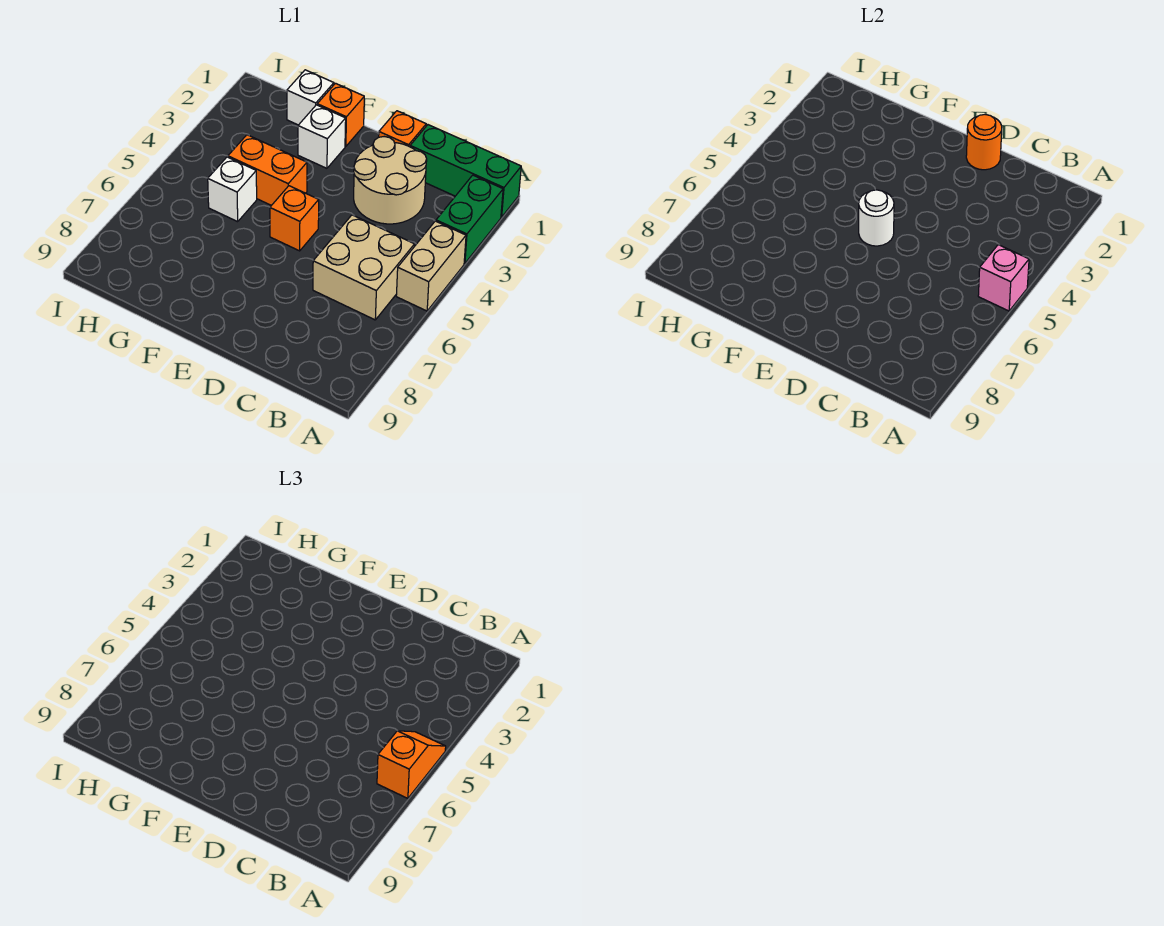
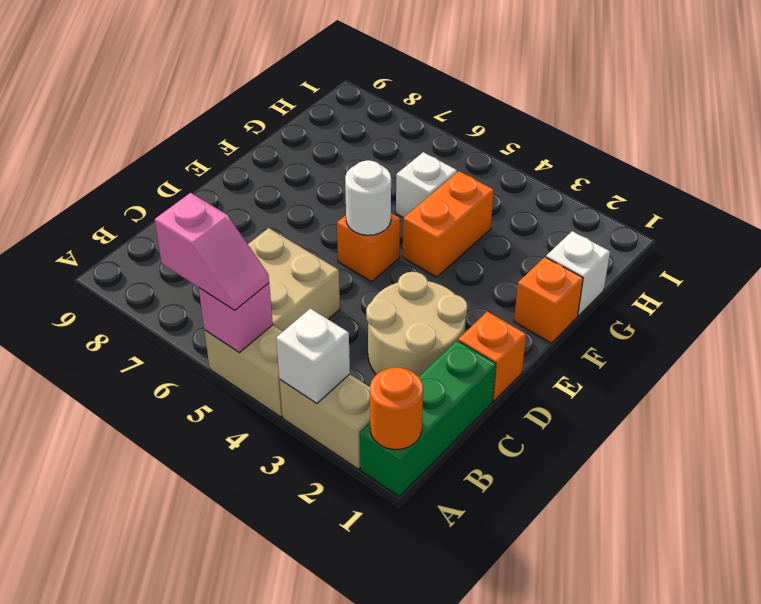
green 1x2 brick [436,175,503,263] -> tan 1x2 brick [280,374,370,469]
orange 1x2 slope [377,731,446,798] -> pink 1x2 slope [155,193,269,310]
orange 1x1 round brick [966,115,1002,170] -> orange 1x1 round brick moved to [370,367,423,450]
white 1x1 brick [298,105,346,168] -> white 1x1 brick moved to [276,309,350,403]

